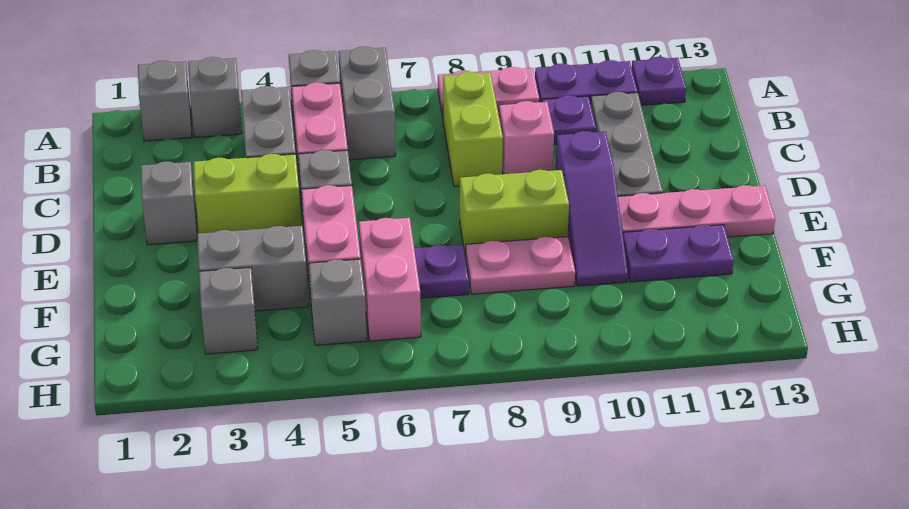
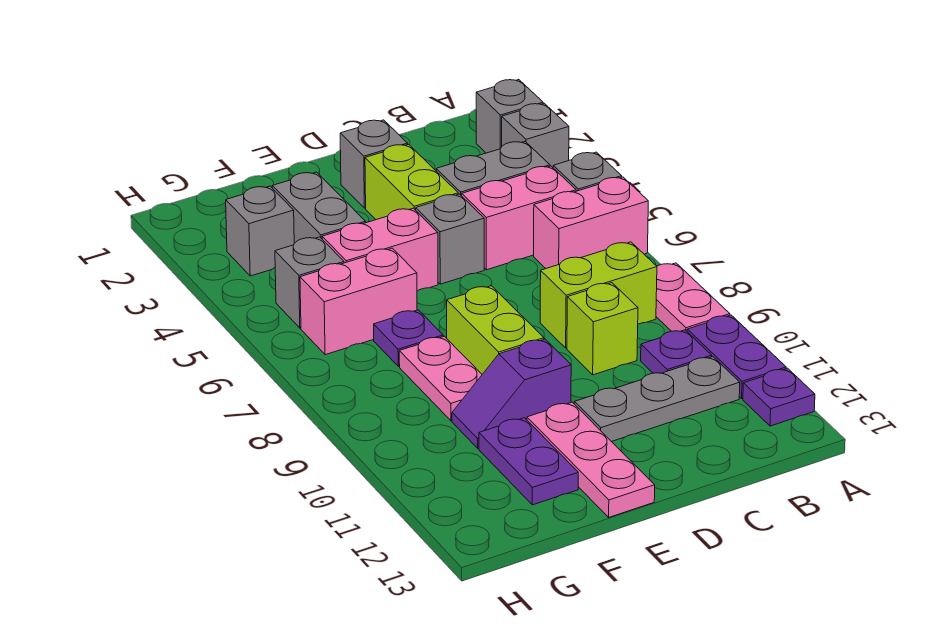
grey 1x2 brick [338,47,396,160] -> pink 1x2 brick [534,177,648,268]
pink 1x1 brick [499,101,554,174] -> lime 1x1 brick [567,283,638,375]
purple 1x3 slope [556,131,628,286] -> purple 1x2 slope [452,339,571,448]

